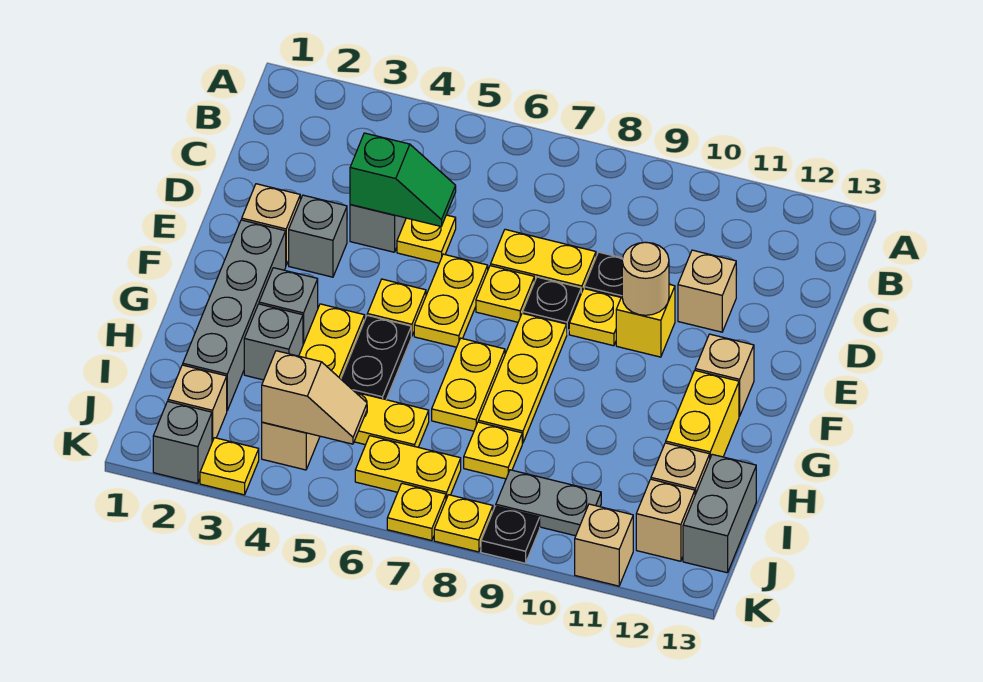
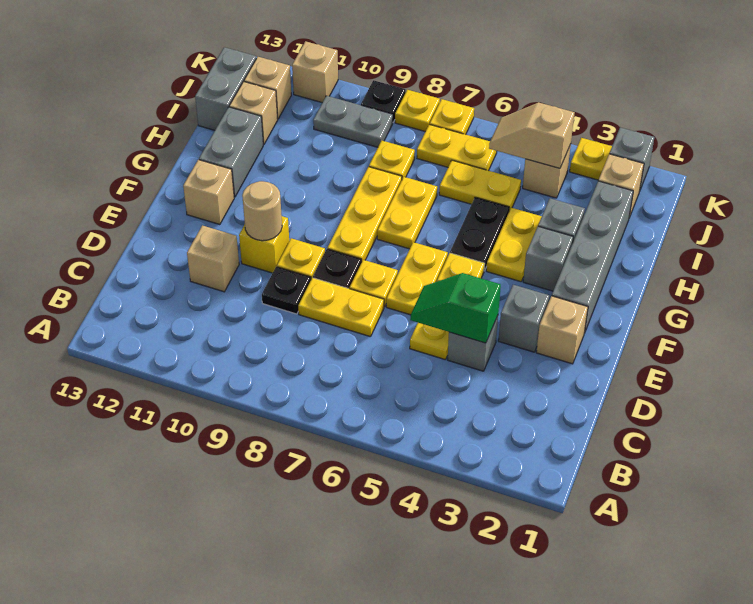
yellow 1x2 brick [666,371,739,457] -> grey 1x2 brick [199,107,263,197]

